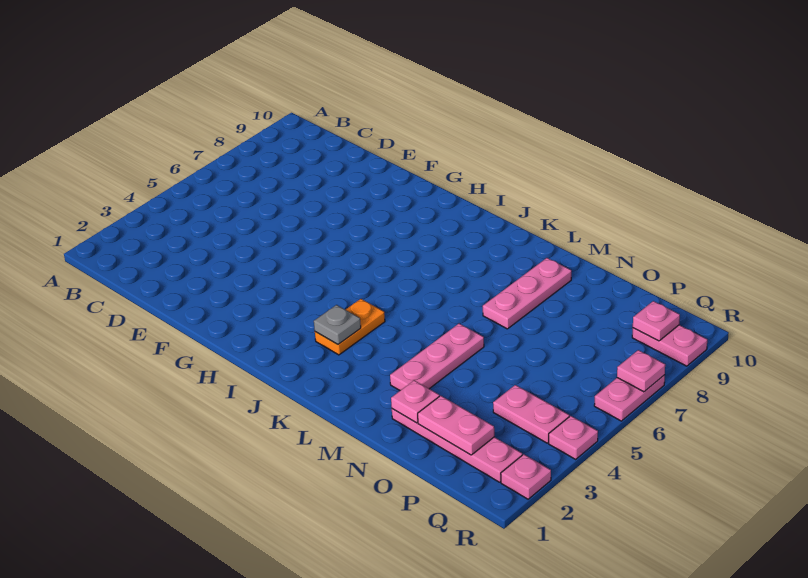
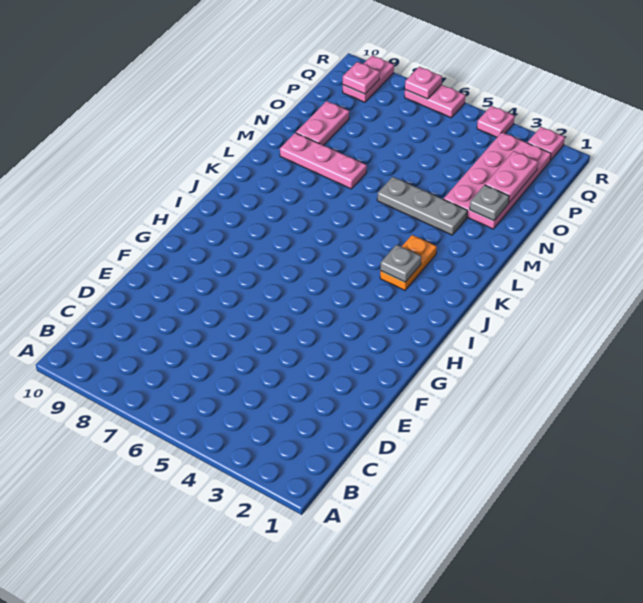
orange 1x2 plate [315,299,385,355] -> orange 1x2 plate turned to [380,235,437,290]
pink 1x3 plate [390,324,484,390] -> grey 1x3 plate [377,177,467,235]
pink 1x4 plate [392,409,522,482] -> pink 2x4 plate [444,132,551,229]
pink 1x1 plate [391,380,439,423] -> grey 1x1 plate [469,185,509,221]
pink 1x2 plate [493,385,569,443] -> pink 1x2 plate moved to [296,101,349,145]

